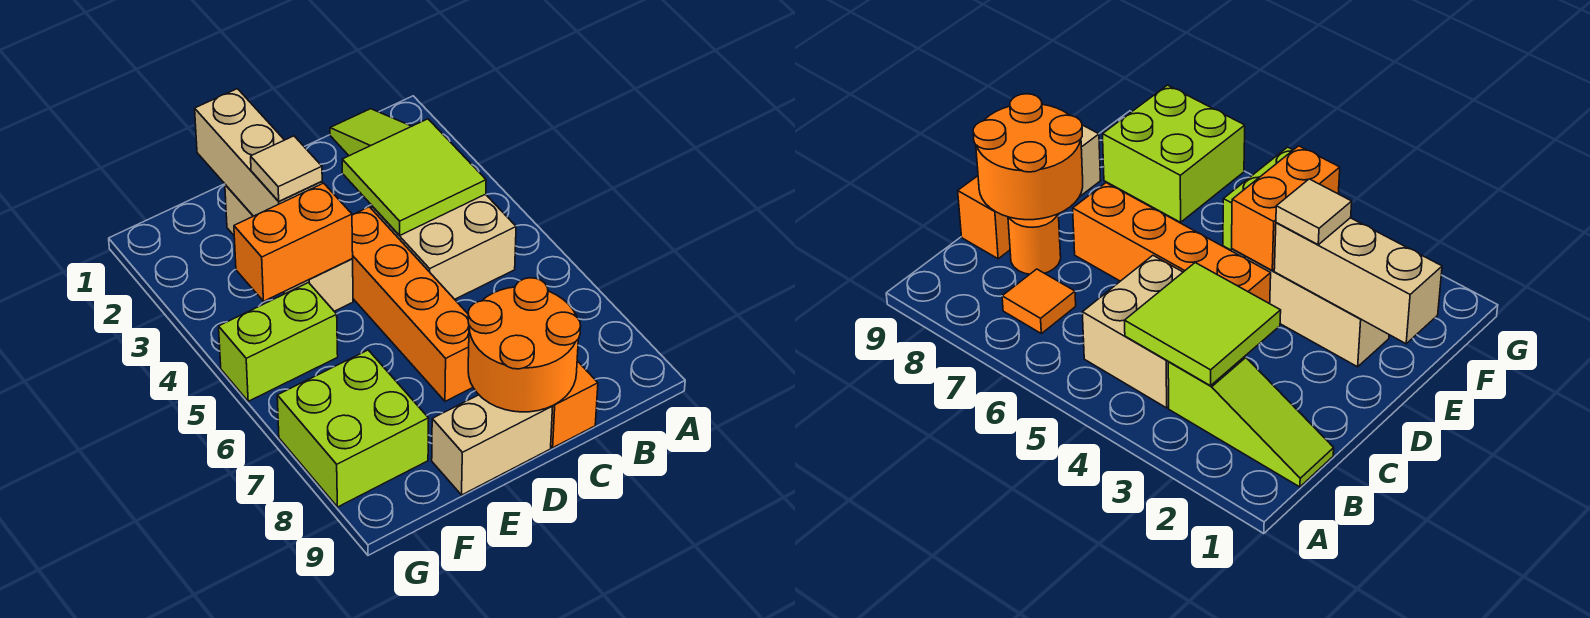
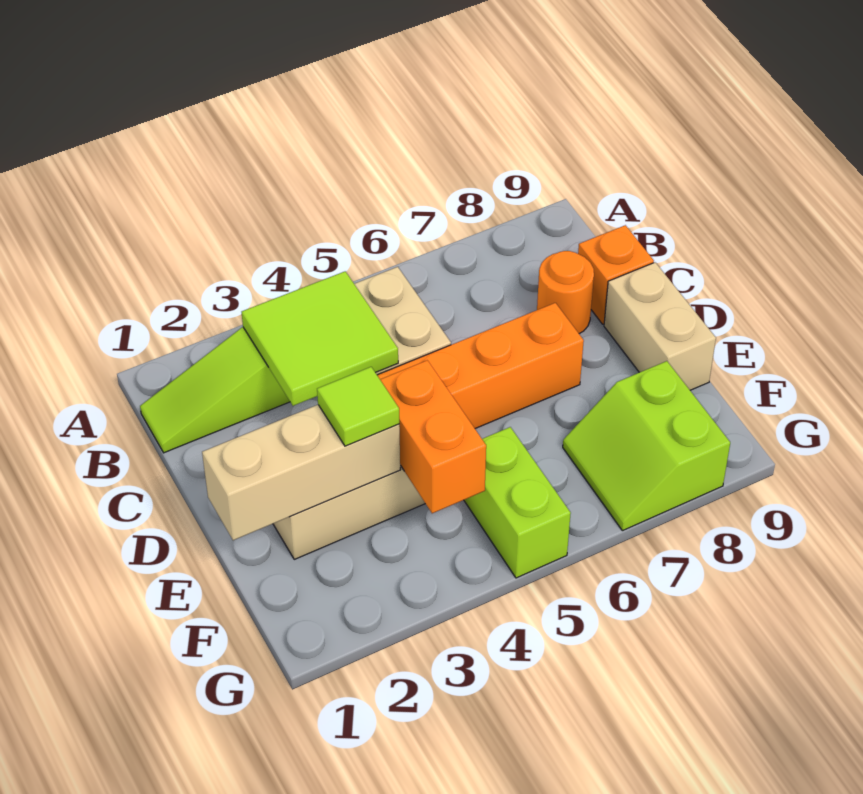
orange 1x1 tile [1002,269,1076,334] -> none
orange 2x2 round brick [468,278,581,412] -> none
tan 1x1 tile [251,136,322,201] -> lime 1x1 tile [317,367,399,446]
lime 2x2 brick [277,350,429,507] -> lime 2x2 slope [563,361,730,531]

